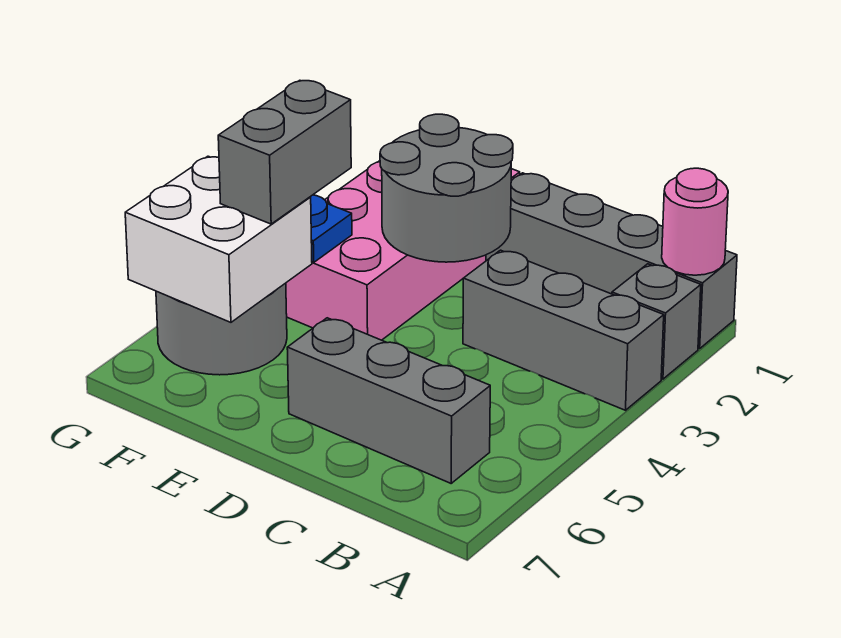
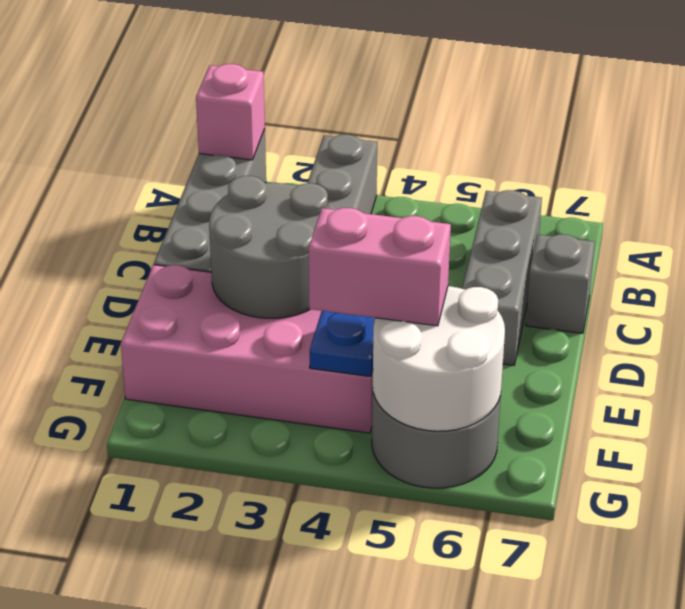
pink 1x1 round brick [662,168,728,275] -> pink 1x1 brick [196,64,265,160]
grey 1x1 brick [612,264,701,379] -> grey 1x1 brick moved to [526,234,595,333]
grey 1x2 brick [218,80,351,224] -> pink 1x2 brick [309,208,451,326]
white 2x2 brick [125,156,312,322] -> white 2x2 round brick [372,286,505,431]

